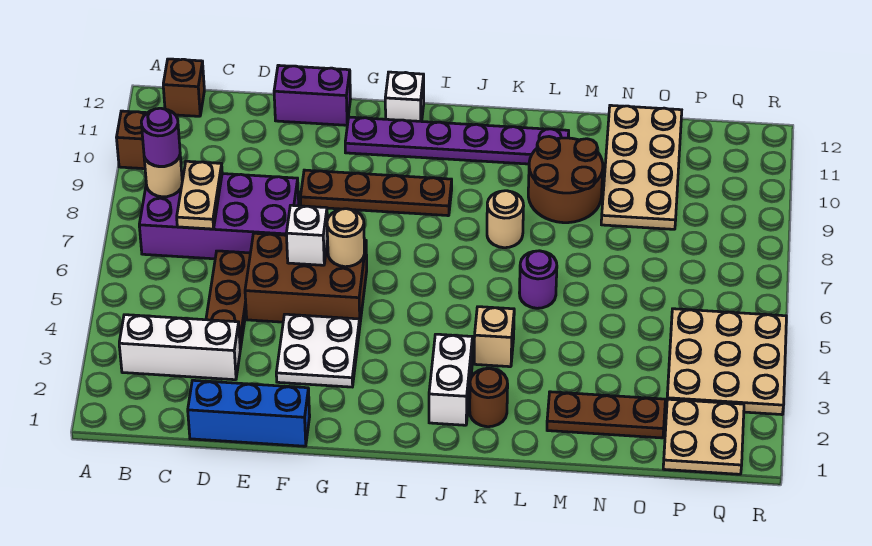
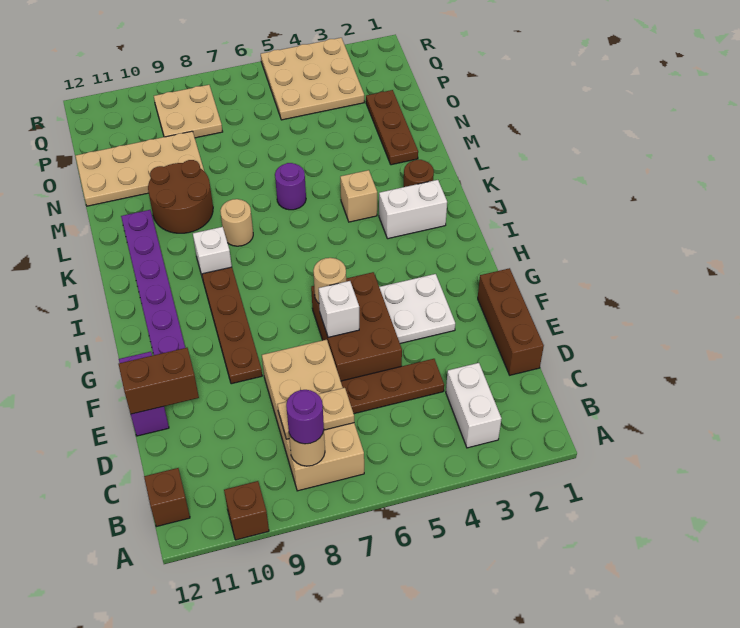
white 1x3 brick [119,315,240,380] -> white 1x2 brick [446,363,501,448]
purple 2x4 brick [139,171,299,259] -> tan 2x4 brick [262,340,364,491]
blue 1x3 brick [188,380,310,446] -> brown 1x3 brick [478,268,544,375]
none -> brown 1x2 brick [119,348,199,414]
white 1x1 brick [385,72,424,121] -> white 1x1 brick moved to [193,227,232,279]
tan 2x2 plate [663,399,744,474] -> tan 2x2 plate moved to [154,85,223,138]

